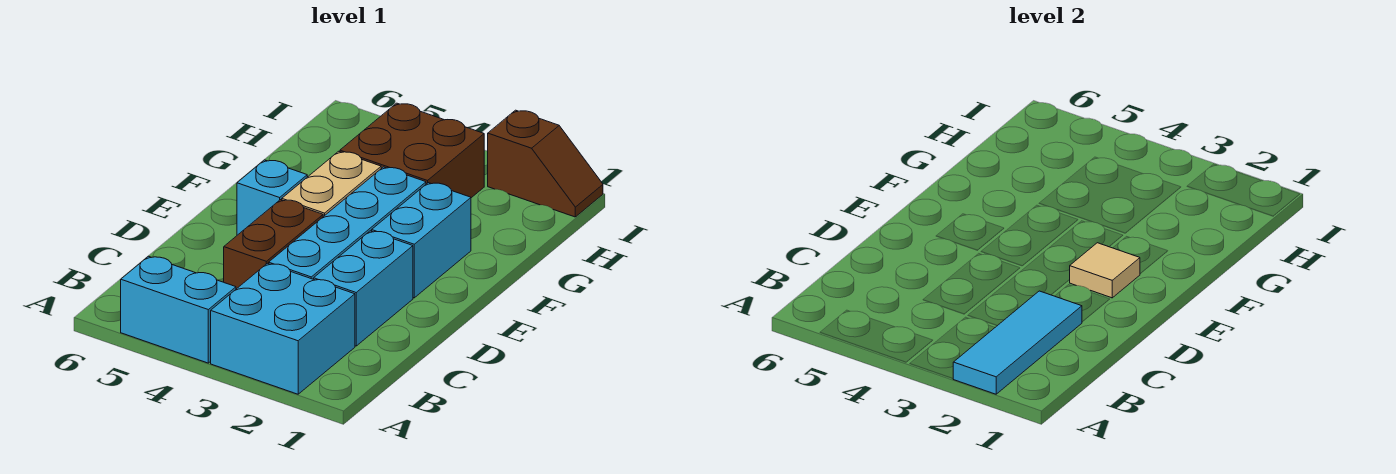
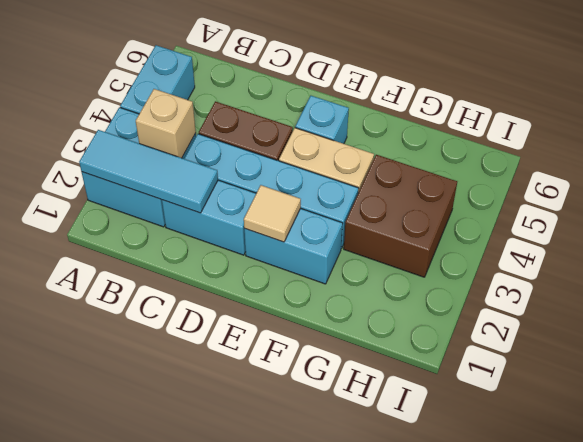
none -> tan 1x1 brick [136,89,196,158]
brown 1x2 slope [488,110,603,217] -> none

